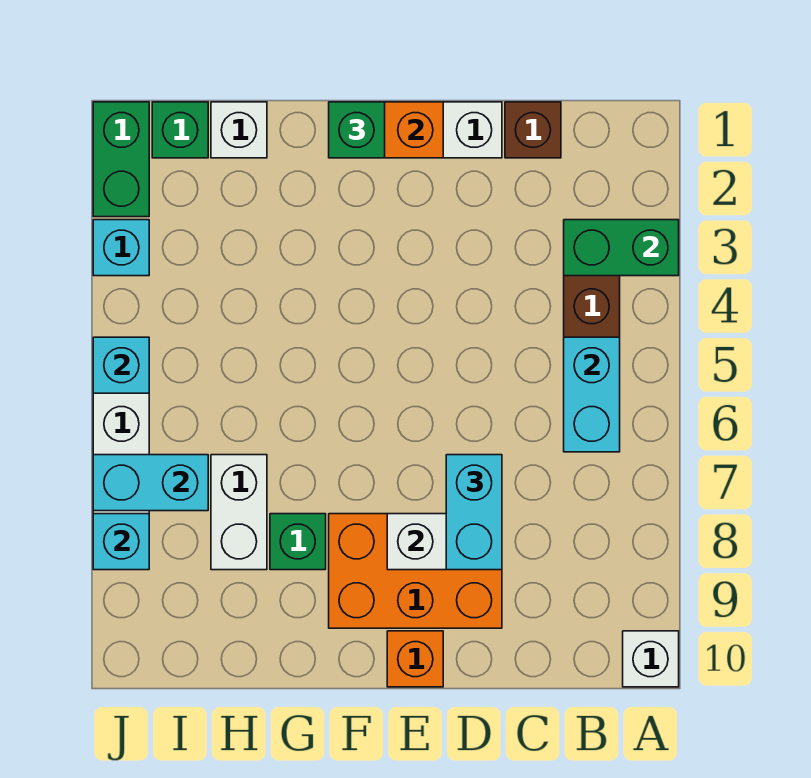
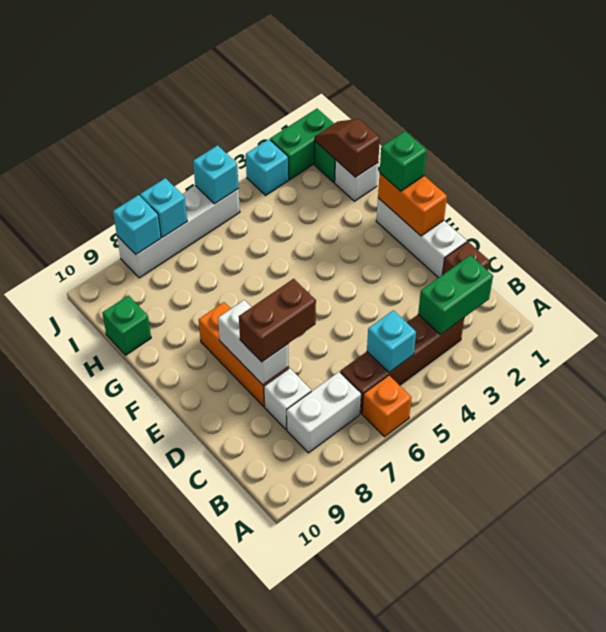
green 1x2 brick [564,220,679,276] -> green 1x2 brick turned to [418,255,493,335]
white 1x1 brick [623,631,679,687] -> white 1x1 brick moved to [264,368,311,429]
cyan 1x2 brick [564,337,620,452] -> cyan 1x1 brick [367,310,416,372]
cyan 1x2 brick [446,455,502,570] -> brown 1x2 brick [239,279,316,362]
orange 2x3 brick [329,514,502,628] -> orange 1x3 brick [199,302,289,406]
orange 1x1 brick [387,631,443,687] -> orange 1x1 brick moved to [362,375,411,437]
green 1x1 brick [270,514,326,570] -> green 1x1 brick moved to [102,296,151,355]
none -> brown 1x2 slope [315,119,380,177]
white 1x2 brick [211,455,267,570] -> white 1x2 brick moved to [287,372,361,453]
cyan 1x2 brick [93,455,208,511] -> cyan 1x1 brick [140,178,187,237]

